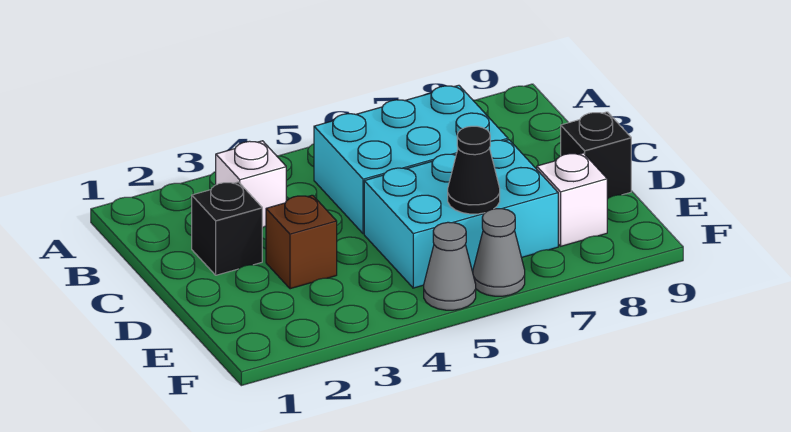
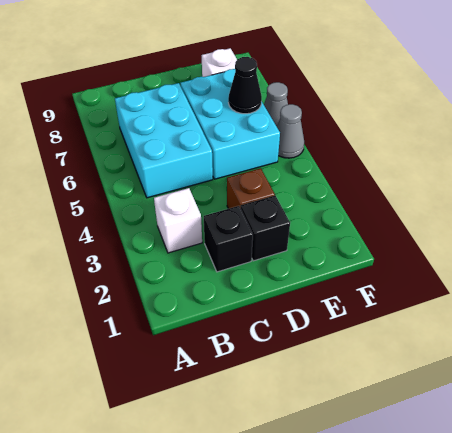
black 1x1 brick [561,112,631,199] -> black 1x1 brick moved to [241,196,290,261]

